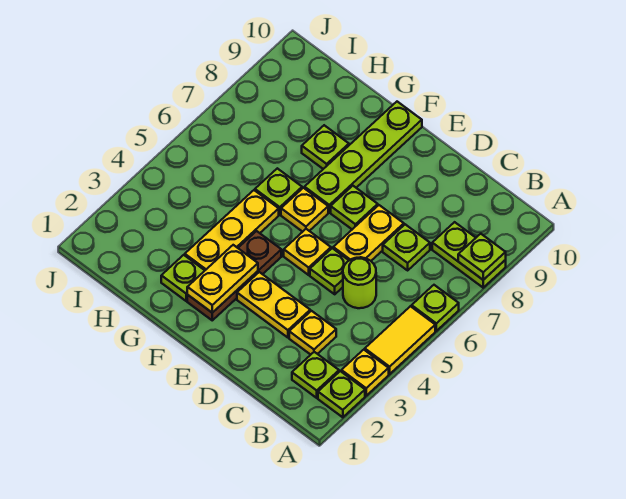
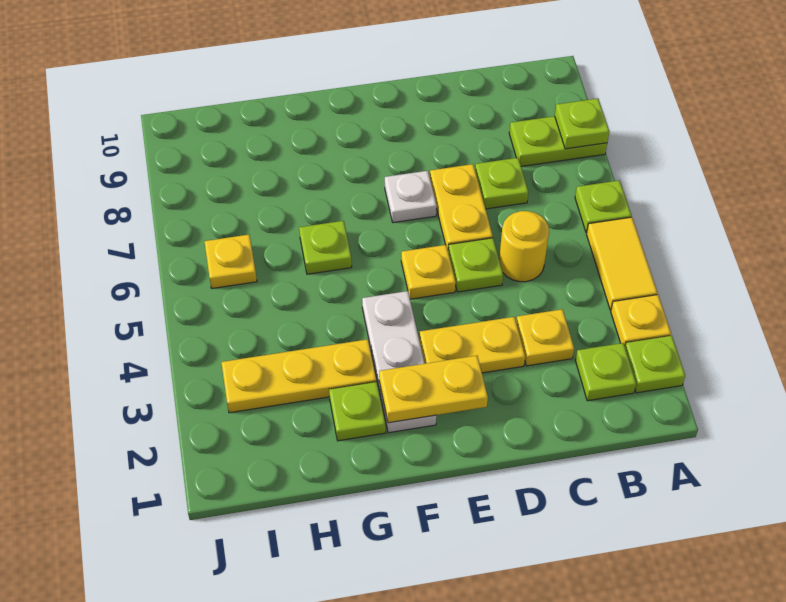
lime 1x1 round brick [343,257,376,308] -> yellow 1x1 round brick [499,211,549,282]
lime 1x1 plate [331,186,378,229] -> white 1x1 plate [385,171,437,223]
brown 1x3 plate [187,231,281,320] -> white 1x3 plate [362,291,436,433]
yellow 1x2 plate [187,245,258,313] -> yellow 1x2 plate turned to [379,356,488,423]
yellow 1x1 plate [281,188,328,232] -> yellow 1x1 plate moved to [204,235,257,288]
lime 1x4 plate [304,102,422,212] -> none
yellow 1x3 plate [185,190,279,270] -> yellow 1x3 plate turned to [221,339,377,413]
lime 1x1 plate [302,125,349,169] -> none

